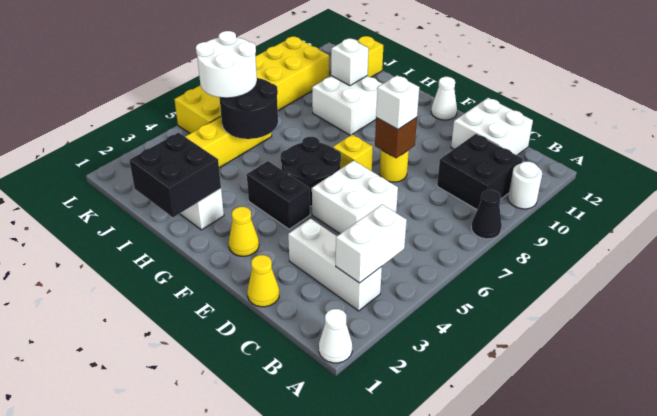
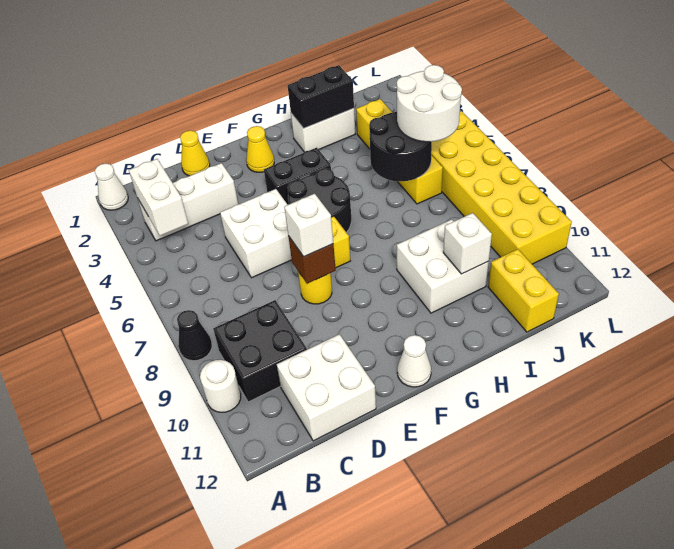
black 2x2 brick [129,133,221,217] -> black 1x2 brick [288,65,354,128]

